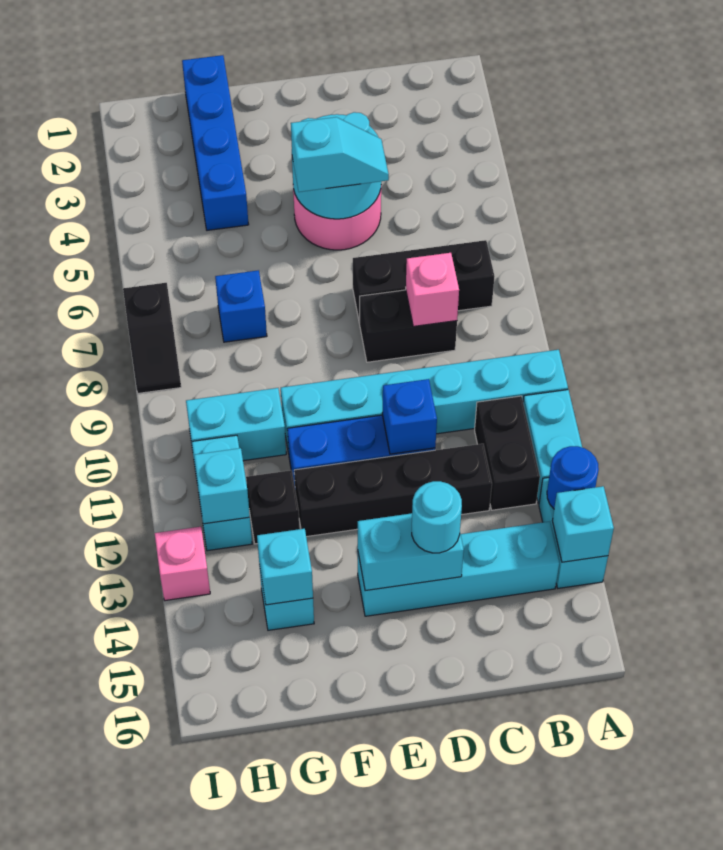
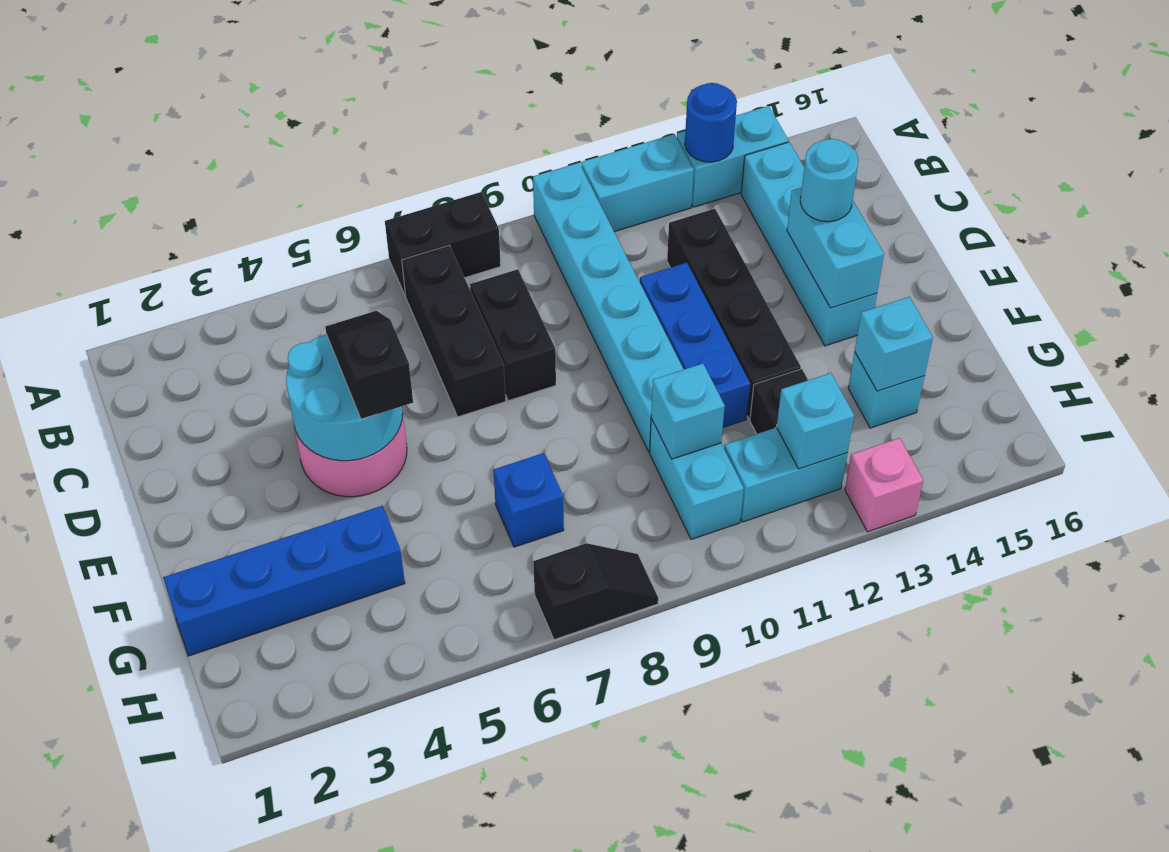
cyan 1x1 brick [552,486,614,562] -> cyan 1x1 brick moved to [651,364,725,459]
black 1x2 brick [475,396,540,510] -> black 1x2 brick moved to [385,192,501,296]
pink 1x1 brick [406,253,459,326] -> none
cyan 1x2 slope [291,117,389,192] -> black 1x2 slope [325,311,413,419]
blue 1x1 brick [382,379,437,454] -> none

